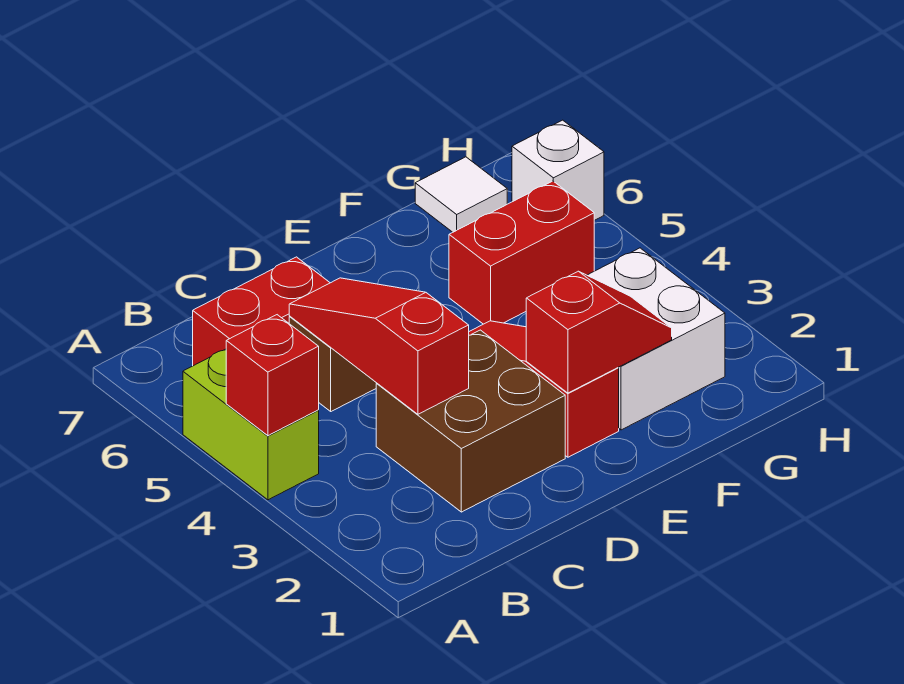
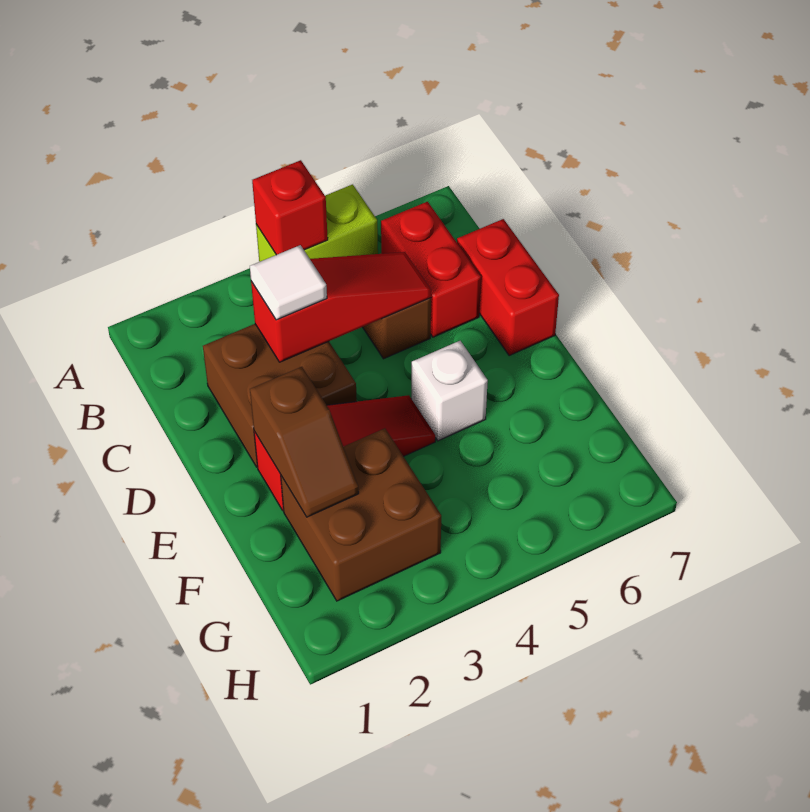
red 1x2 slope [526,271,672,393] -> brown 1x2 slope [250,367,359,517]
white 2x2 brick [587,248,725,430] -> brown 2x2 brick [281,428,441,601]
red 1x2 brick [449,181,594,324] -> red 1x2 brick moved to [457,219,559,356]
white 1x1 tile [415,157,507,232] -> white 1x1 tile moved to [250,245,327,320]
white 1x1 brick [512,120,604,220] -> white 1x1 brick moved to [412,341,488,441]

